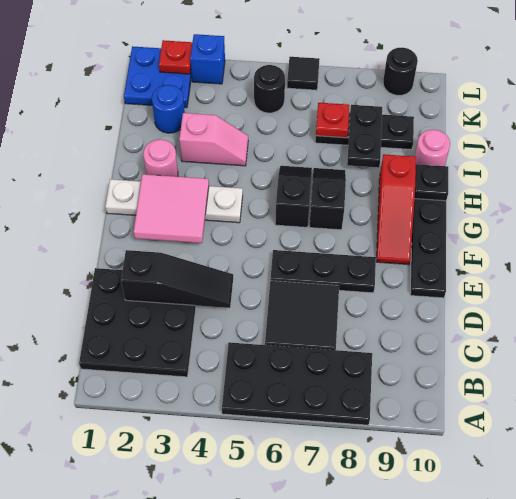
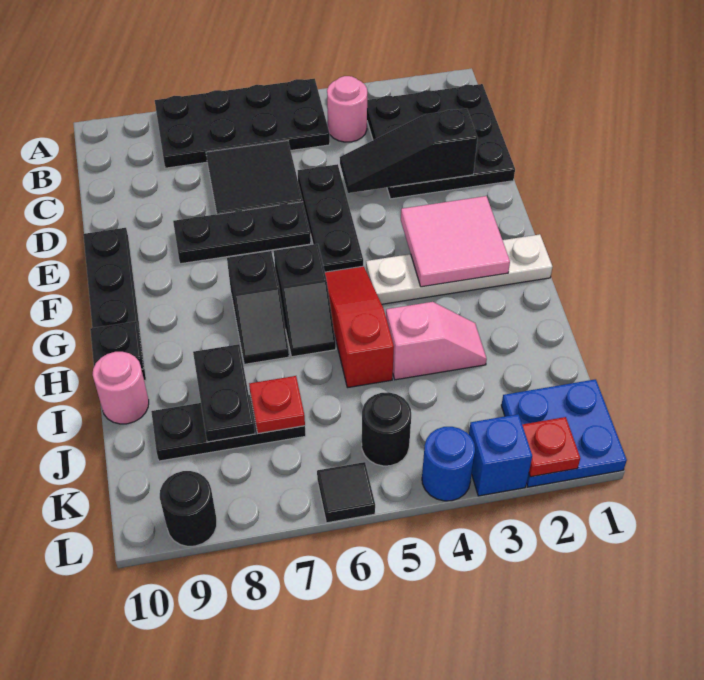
none -> black 1x3 plate [298,164,363,272]
red 1x3 slope [376,154,416,265] -> red 1x3 slope moved to [325,266,394,388]
pink 1x1 round brick [143,139,178,177] -> pink 1x1 round brick moved to [327,76,367,142]
pink 1x2 slope [179,113,248,166] -> pink 1x2 slope turned to [386,302,487,380]
blue 1x1 round brick [152,85,185,133] -> blue 1x1 round brick moved to [422,427,475,501]

